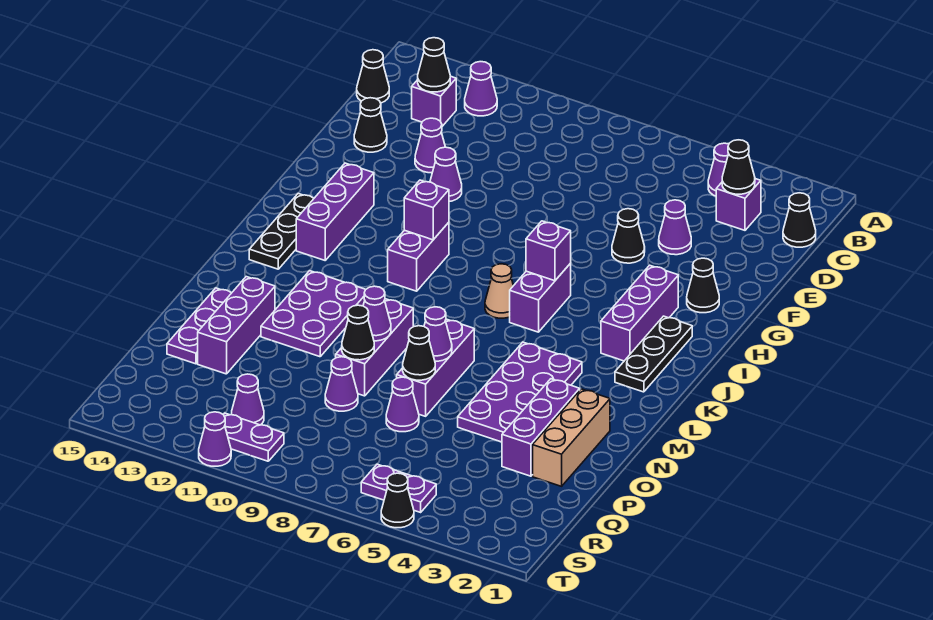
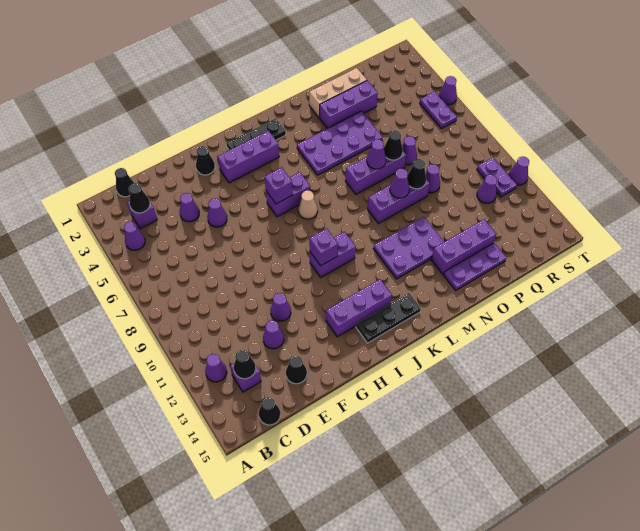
black 1x1 cone [612,209,645,263] -> purple 1x1 cone [207,198,227,227]
black 1x1 cone [381,473,414,528] -> purple 1x1 cone [439,76,457,105]

